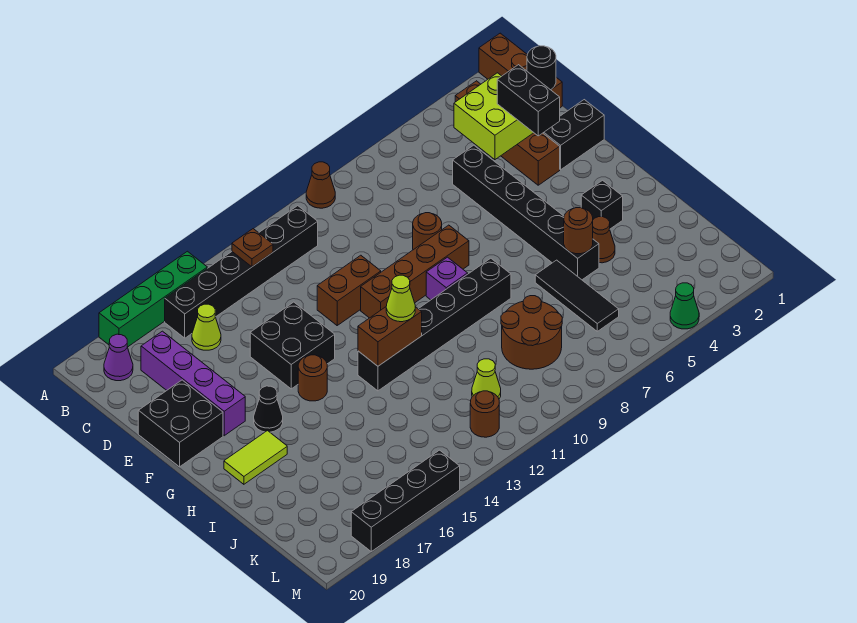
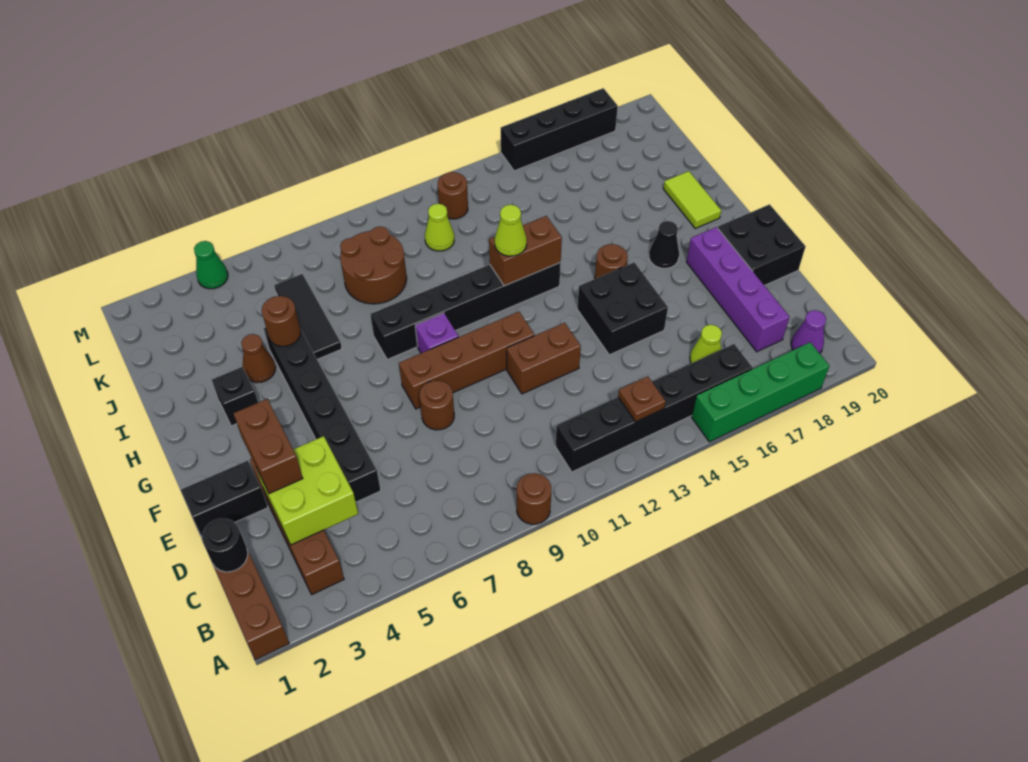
brown 1x1 cone [306,162,335,208] -> brown 1x1 round brick [517,473,551,524]
black 1x2 brick [497,65,560,136] -> brown 1x2 brick [233,399,303,494]
lime 1x2 tile [224,431,287,484] -> lime 1x2 tile turned to [663,171,721,228]

